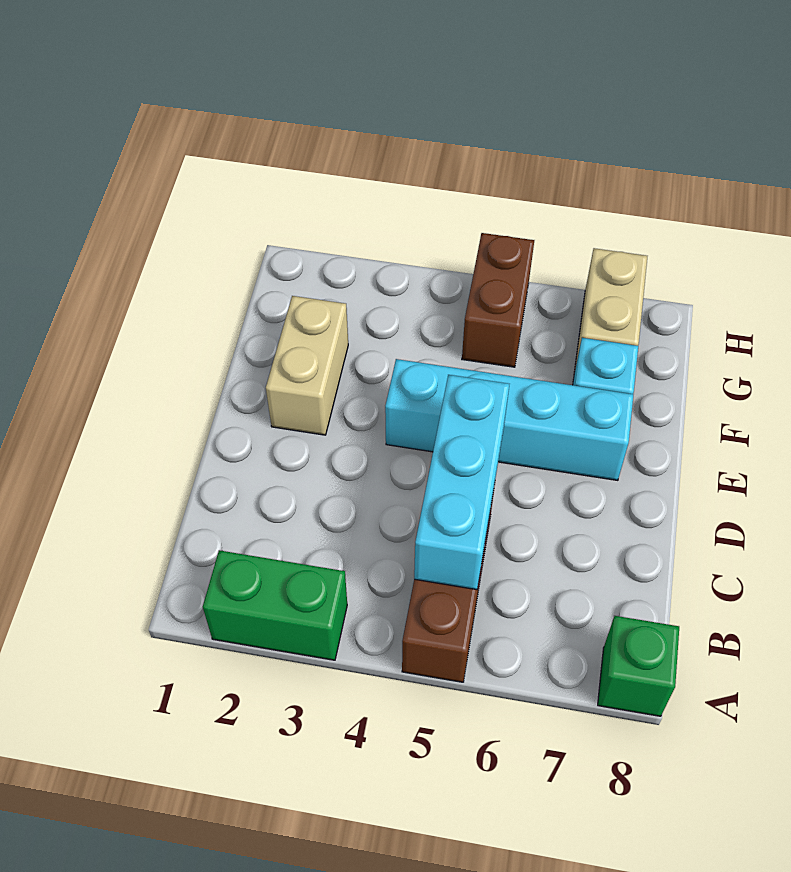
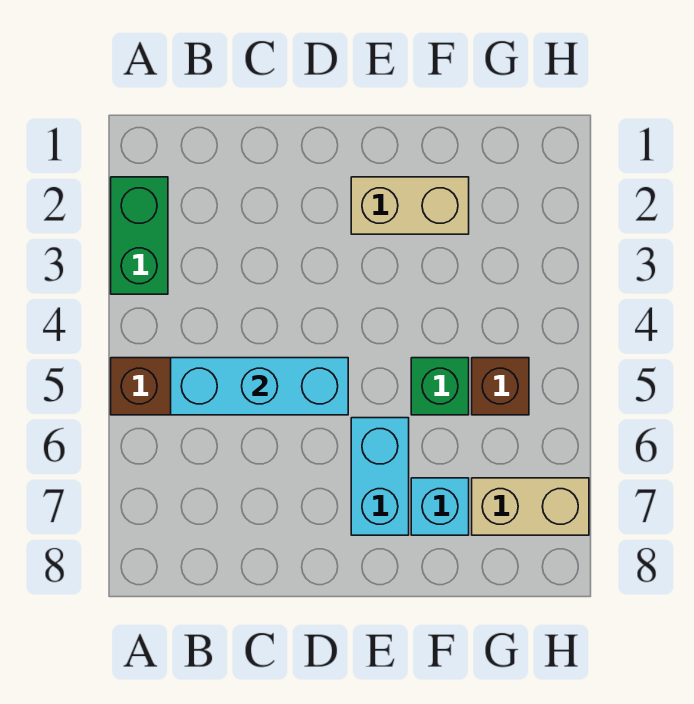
green 1x1 brick [598,616,679,716] -> green 1x1 brick moved to [411,358,469,415]
cyan 1x4 brick [385,359,633,480] -> cyan 1x2 brick [351,418,409,535]
brown 1x2 brick [462,233,534,367] -> brown 1x1 brick [472,358,529,415]

